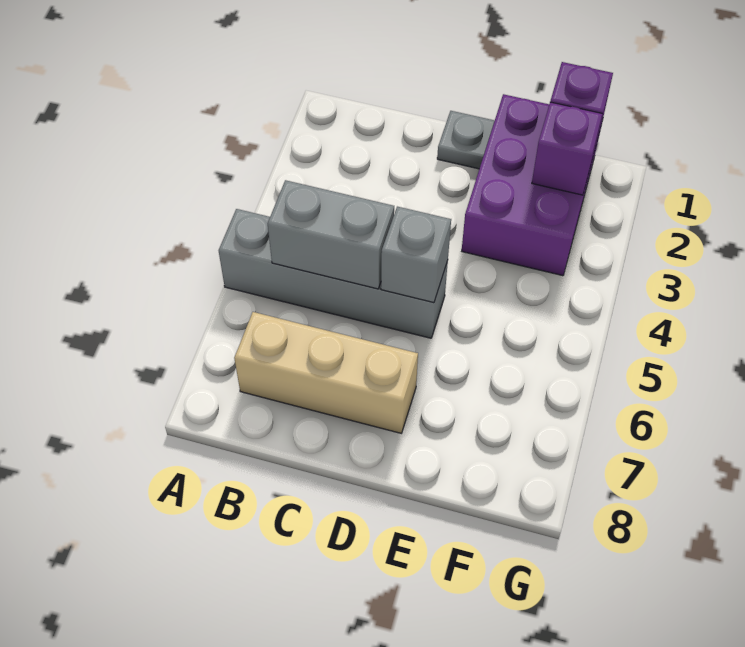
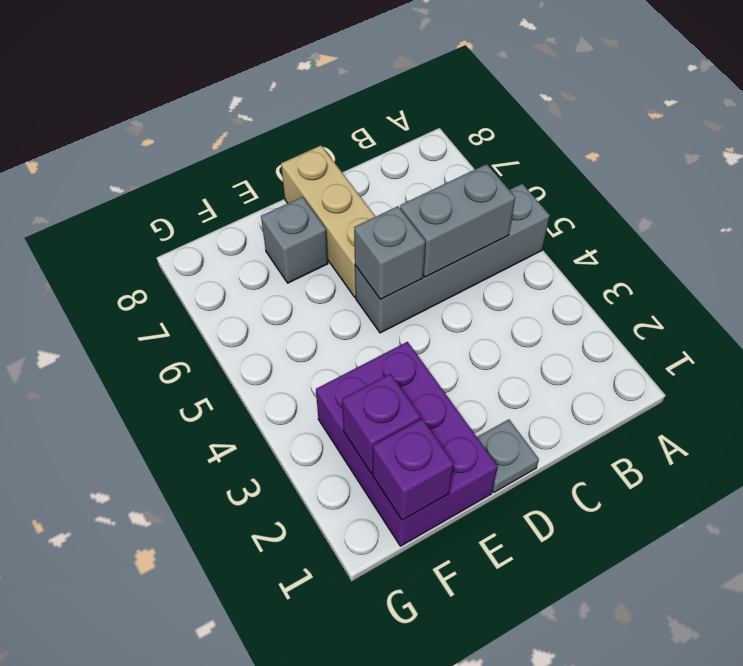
tan 1x3 brick [234,312,418,433] -> tan 1x3 brick turned to [281,145,376,297]
none -> grey 1x1 brick [261,197,328,283]

